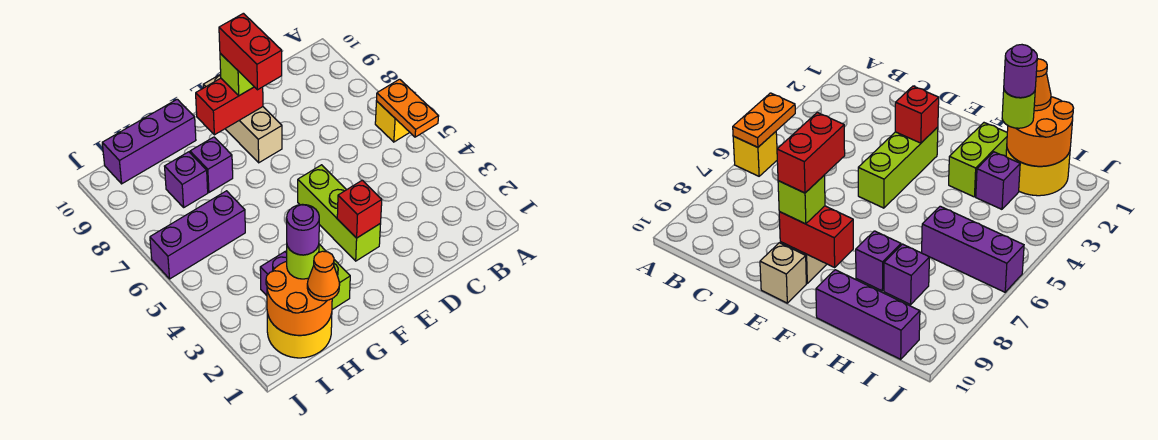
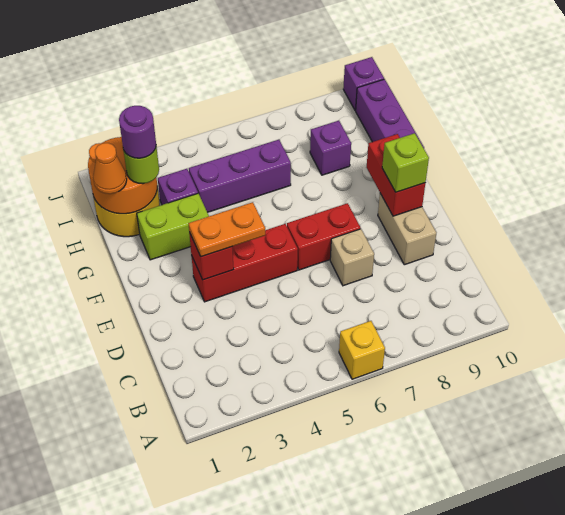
orange 1x2 plate [377,79,439,137] -> orange 1x2 plate moved to [188,202,265,257]
lime 1x3 brick [298,165,381,261] -> red 1x3 brick [191,224,298,302]
tan 1x2 brick [225,107,282,163] -> tan 1x2 brick turned to [378,194,436,265]
red 1x2 brick [219,13,282,90] -> red 1x2 brick moved to [287,203,360,270]
tan 1x1 brick [760,243,806,303] -> tan 1x1 brick moved to [330,229,374,286]
purple 1x1 brick [190,137,233,192] -> purple 1x1 brick moved to [343,57,384,111]
purple 1x3 brick [150,191,245,279] -> purple 1x3 brick turned to [189,140,291,212]

